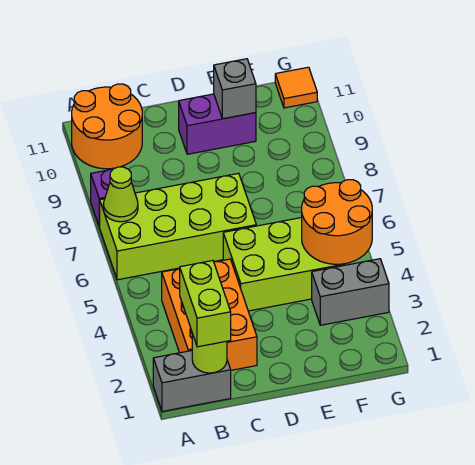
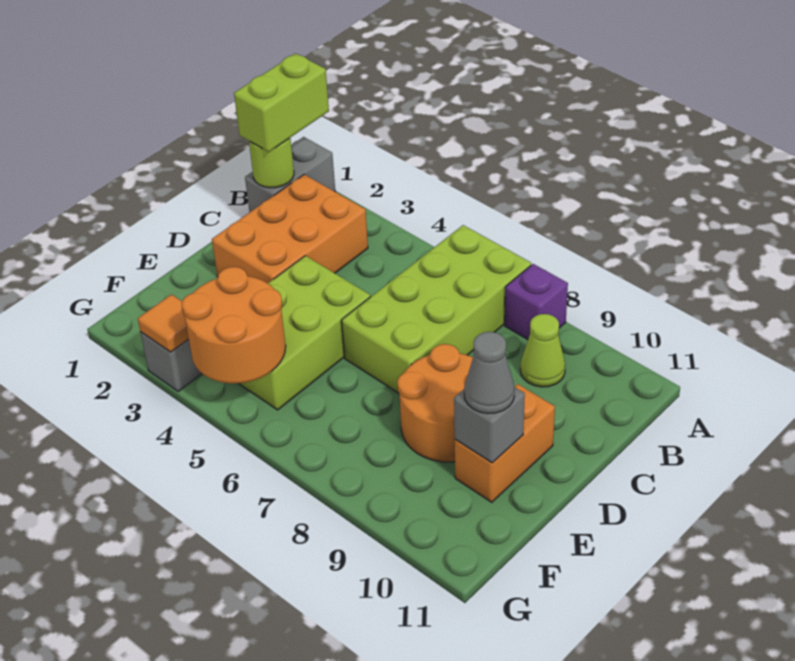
lime 1x1 cone [103,167,138,222] -> lime 1x1 cone moved to [520,314,565,387]
orange 2x2 round brick [72,84,142,169] -> orange 2x2 round brick moved to [398,344,473,462]
lime 1x2 brick [180,261,231,347] -> lime 1x2 brick turned to [234,53,329,152]
orange 2x3 brick [162,259,257,370] -> orange 2x3 brick turned to [212,174,368,283]
purple 1x2 brick [179,94,256,154] -> orange 1x2 brick [455,384,555,502]
none -> grey 1x1 cone [464,332,515,414]
orange 1x1 tile [275,67,317,108] -> orange 1x1 tile moved to [138,294,189,352]

